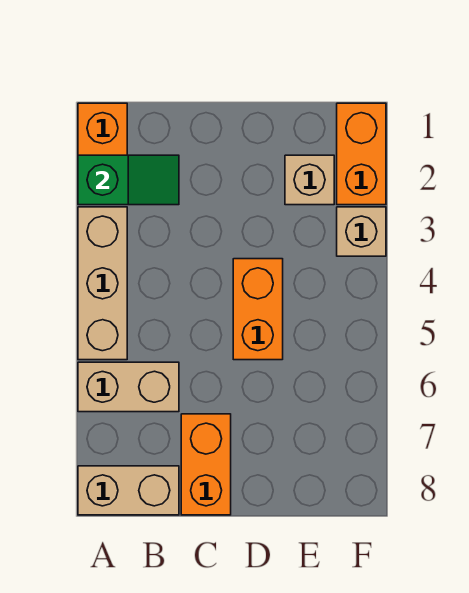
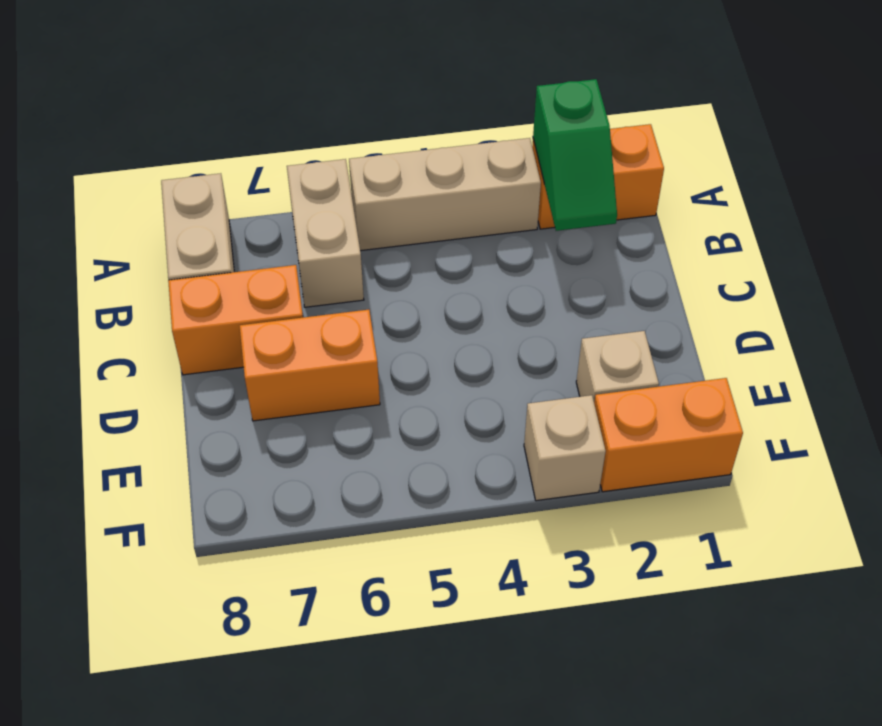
orange 1x2 brick [233,259,283,360] -> orange 1x2 brick moved to [240,310,380,421]

